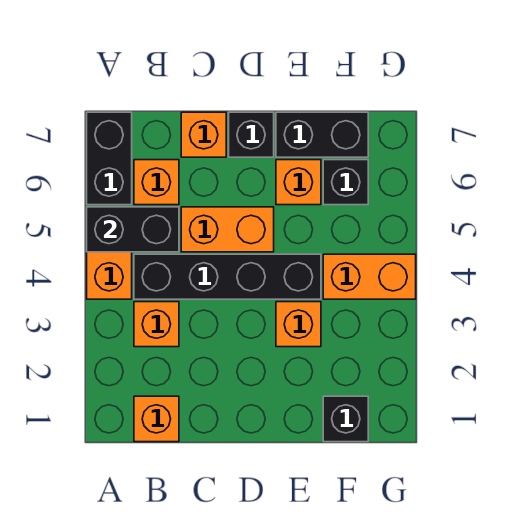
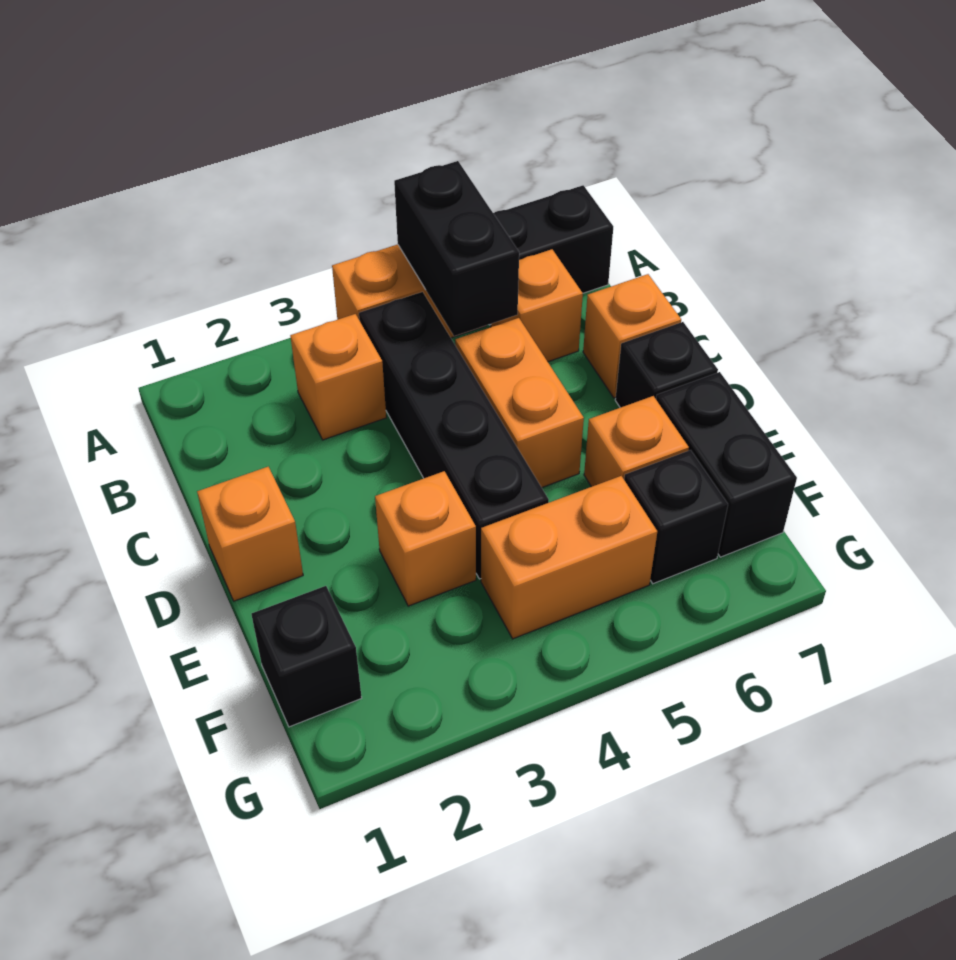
orange 1x1 brick [134,396,179,442] -> orange 1x1 brick moved to [197,467,303,601]
orange 1x2 brick [323,254,416,299] -> orange 1x2 brick turned to [481,476,657,639]

